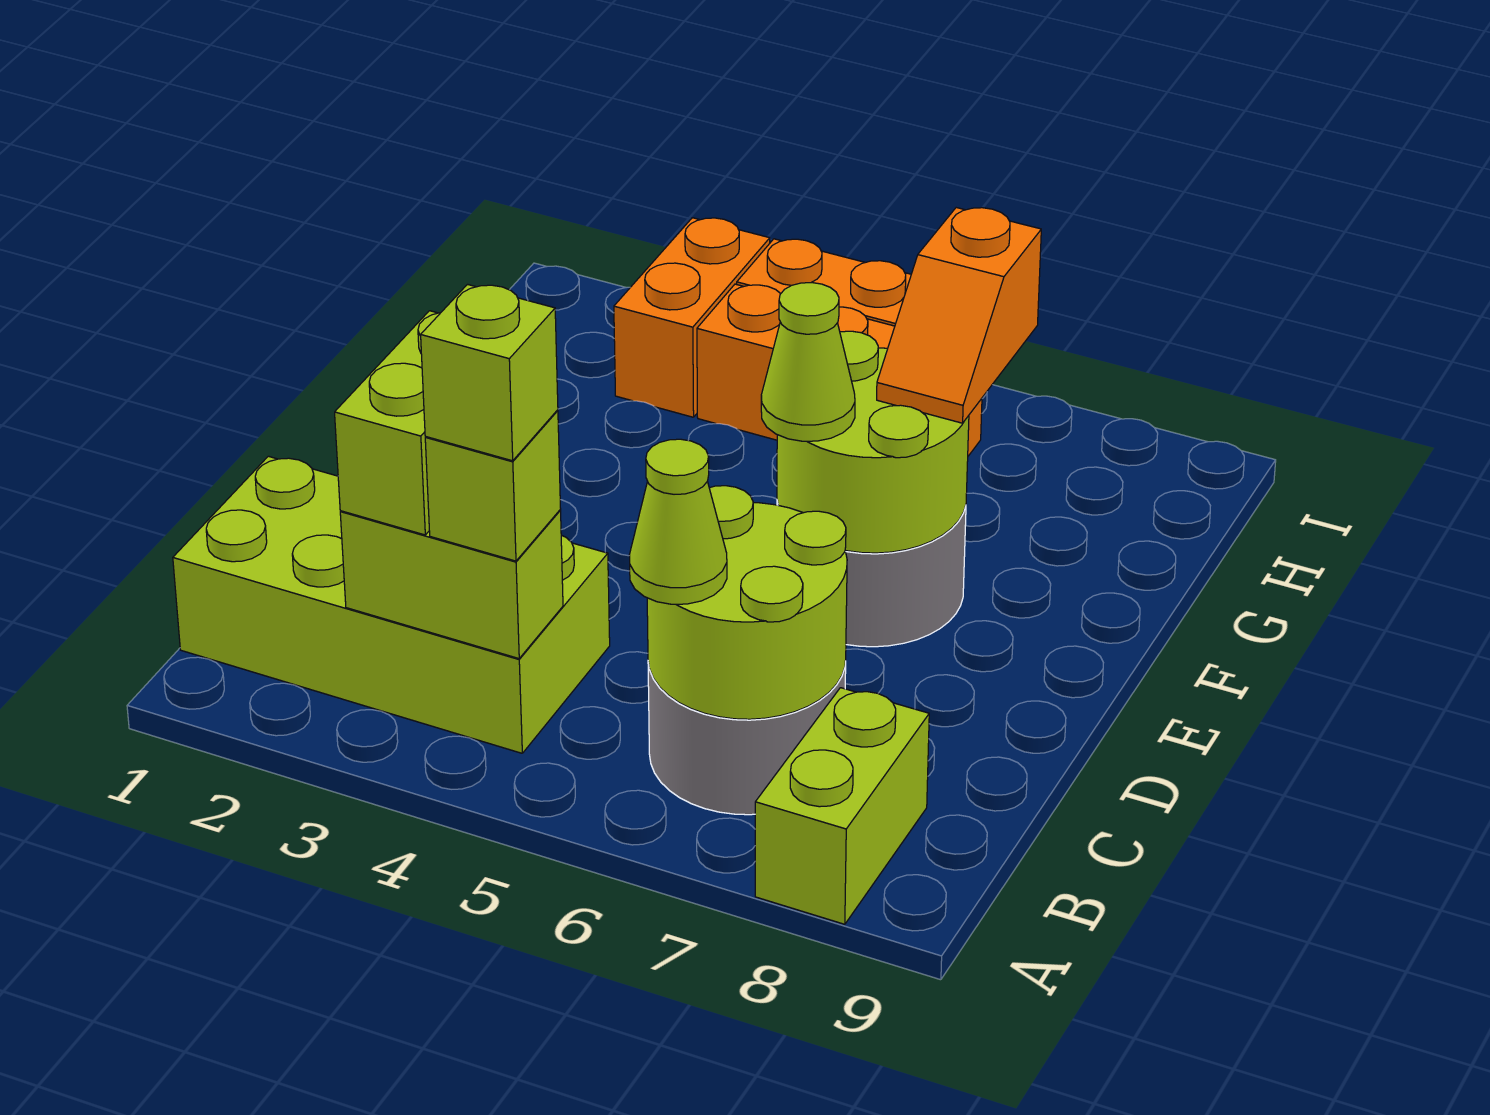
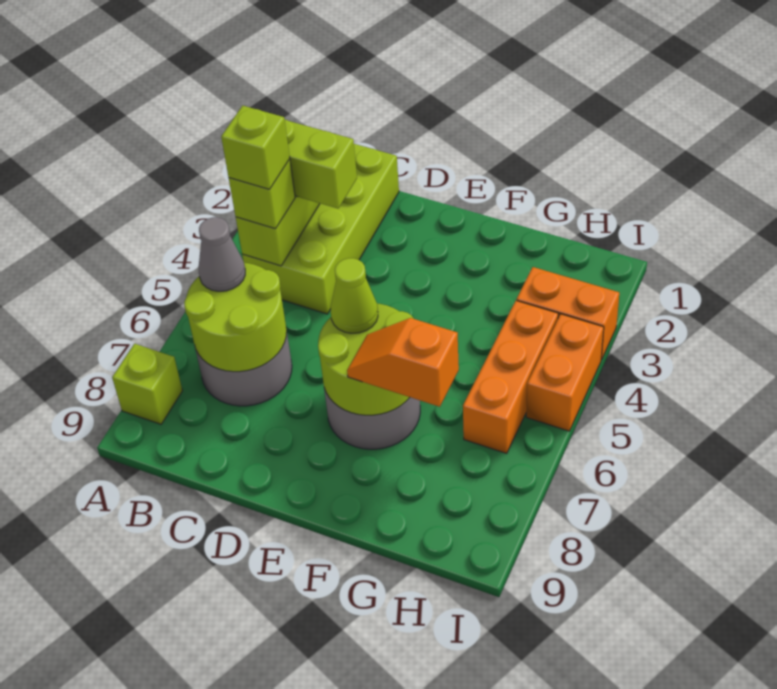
lime 1x2 brick [755,688,929,924] -> lime 1x1 brick [112,344,182,424]
lime 1x1 cone [629,439,727,604] -> grey 1x1 cone [199,217,245,291]

